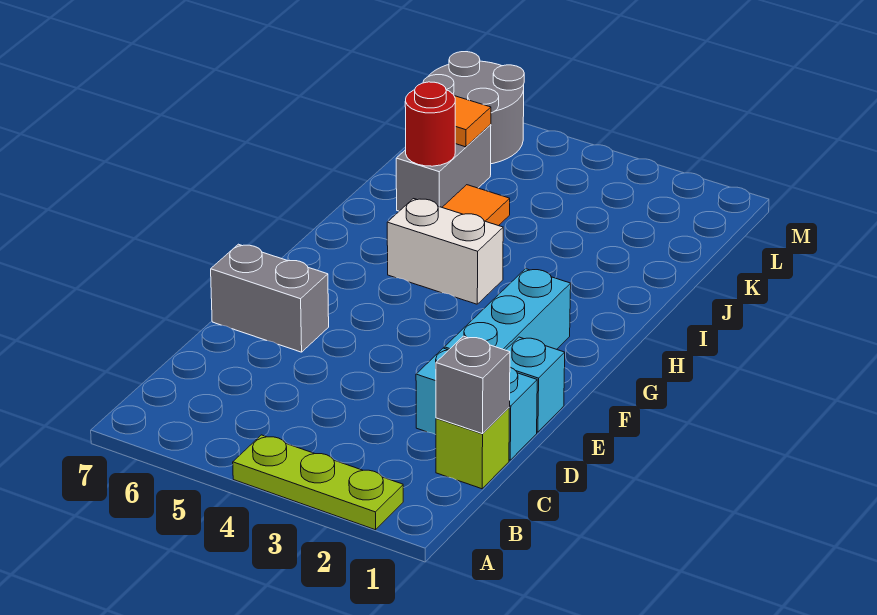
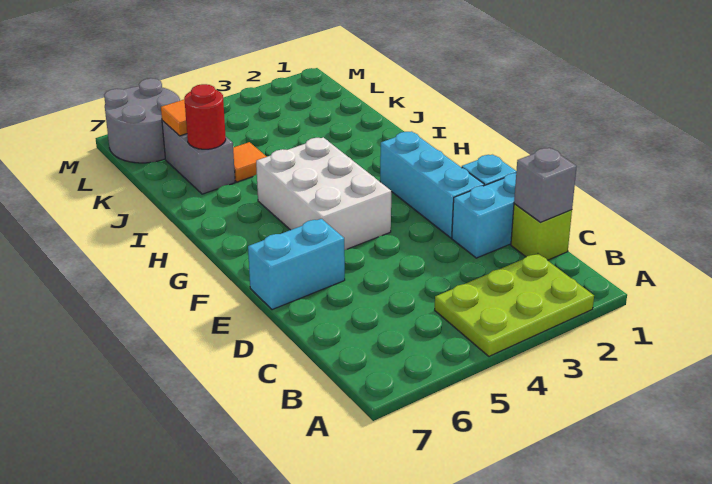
lime 1x3 plate [233,435,403,530] -> lime 2x3 plate [435,253,594,356]
grey 1x2 brick [211,244,329,352] -> cyan 1x2 brick [248,219,345,310]
white 1x2 brick [387,199,503,304] -> white 2x3 brick [256,137,391,250]

